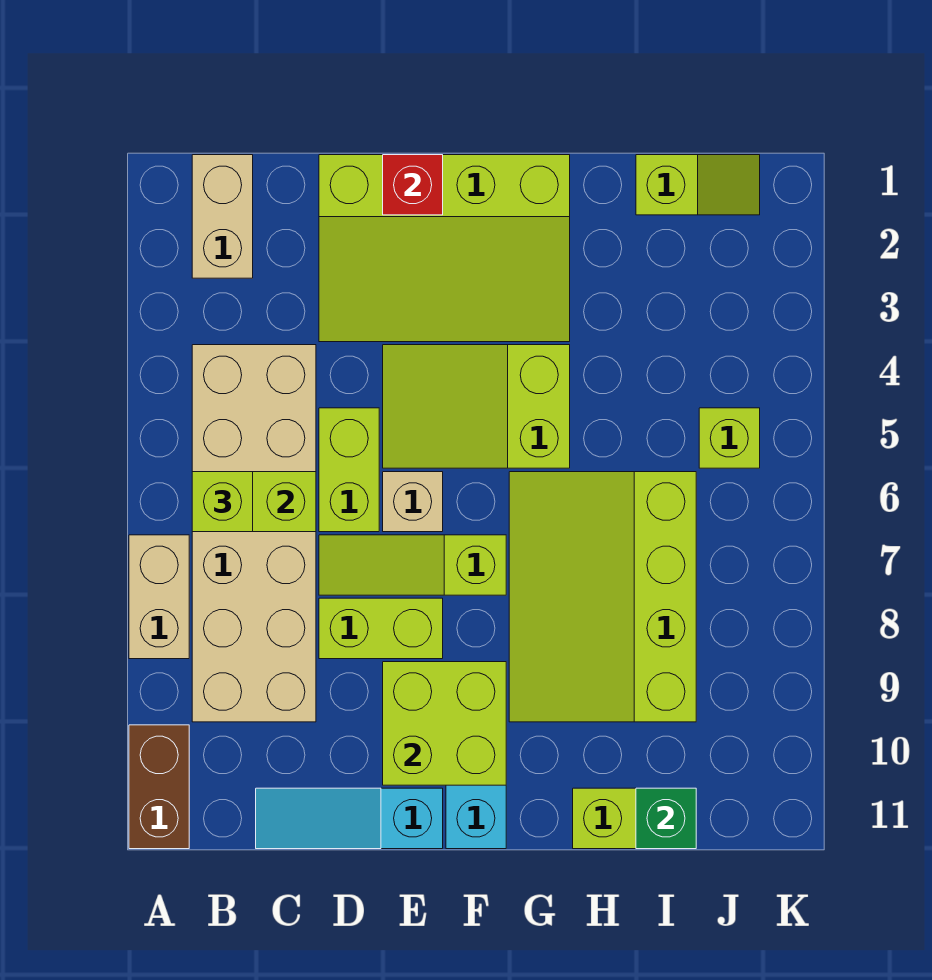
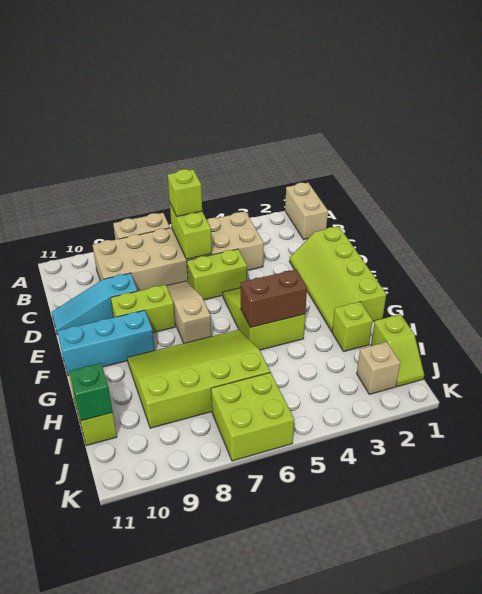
brown 1x2 brick [129,725,189,849] -> brown 1x2 brick moved to [240,270,307,328]
tan 1x2 brick [192,155,253,278] -> tan 1x2 brick turned to [285,183,328,240]
cyan 1x3 slope [256,788,443,849] -> cyan 1x3 slope turned to [51,273,137,335]
lime 3x4 slope [319,155,570,342] -> lime 2x4 slope [289,227,386,331]
lime 1x3 slope [319,535,506,595] -> tan 1x3 slope [167,281,211,343]
lime 1x2 brick [319,598,443,659] -> lime 1x2 brick turned to [111,285,175,333]
red 1x1 brick [383,155,443,215] -> none
tan 1x1 brick [383,472,443,532] -> tan 1x1 brick moved to [357,342,400,394]
lime 2x2 brick [383,662,506,785] -> lime 2x2 brick moved to [211,372,294,461]
lime 1x1 brick [699,408,760,468] -> lime 1x1 brick moved to [332,302,373,351]

